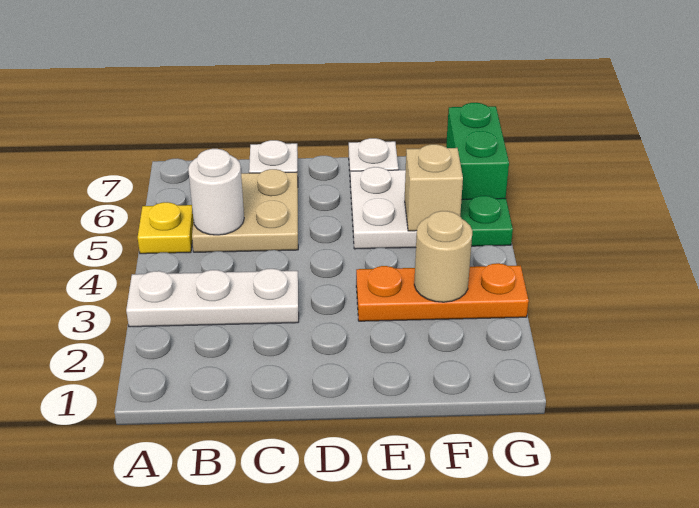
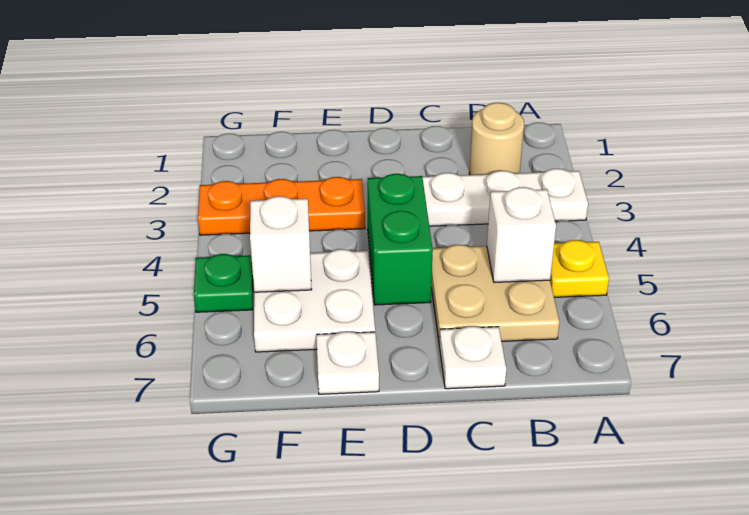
white 1x1 round brick [188,149,244,235] -> white 1x1 brick [487,187,556,283]
tan 1x1 round brick [414,211,472,302] -> tan 1x1 round brick moved to [469,103,524,175]
tan 1x1 brick [405,144,463,231] -> white 1x1 brick [250,196,312,292]
green 1x2 brick [446,103,509,199] -> green 1x2 brick moved to [368,174,433,305]

